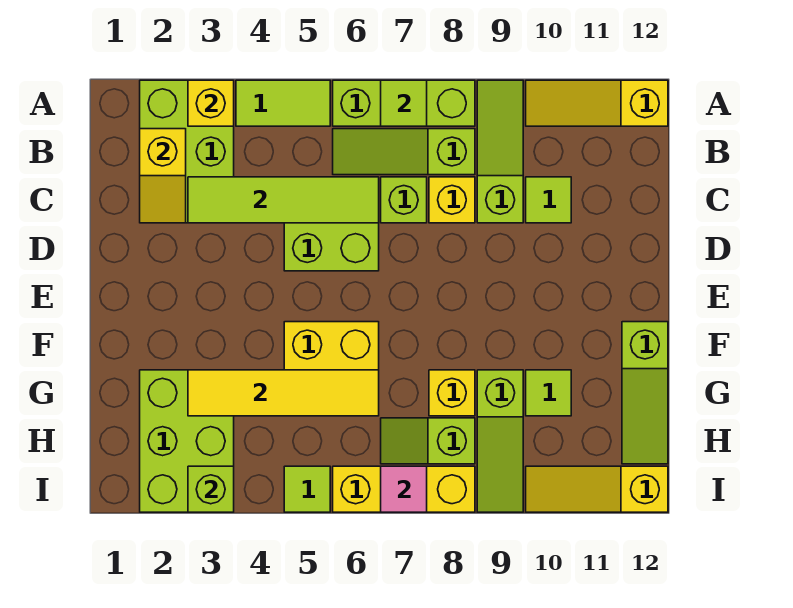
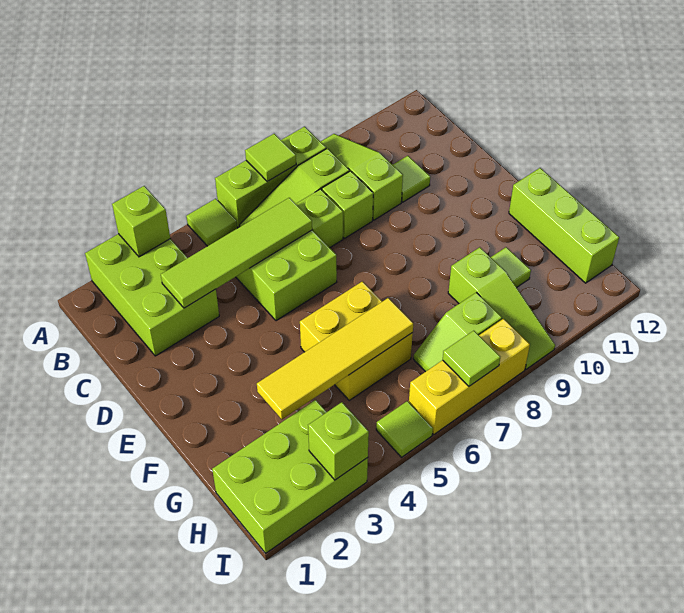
yellow 1x1 brick [188,80,234,126] -> lime 1x1 brick [112,186,170,257]
lime 1x2 tile [236,80,330,126] -> lime 1x1 tile [186,199,237,246]
yellow 1x3 slope [526,80,668,126] -> none
yellow 1x2 slope [140,129,186,223] -> none
yellow 1x1 brick [429,177,475,223] -> lime 1x1 brick [322,171,373,238]
lime 1x3 slope [622,322,668,464] -> lime 1x3 brick [509,168,619,283]
lime 2x3 brick [140,370,234,512] -> lime 2x3 brick turned to [212,400,368,553]
yellow 1x1 brick [429,370,475,416] -> none
pink 1x1 tile [381,466,427,512] -> lime 1x1 tile [443,331,500,386]
yellow 1x3 slope [526,466,668,512] -> none

